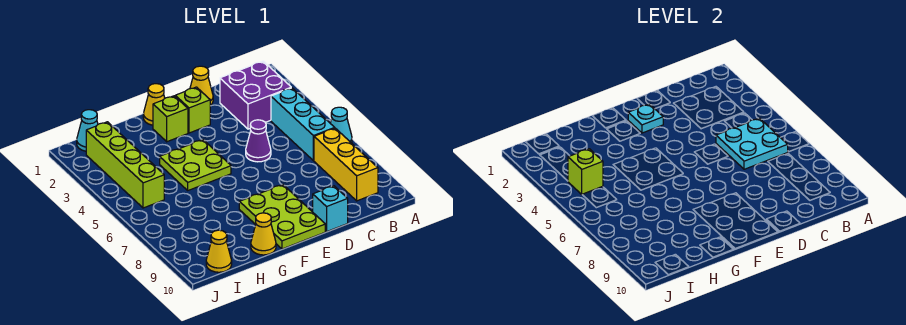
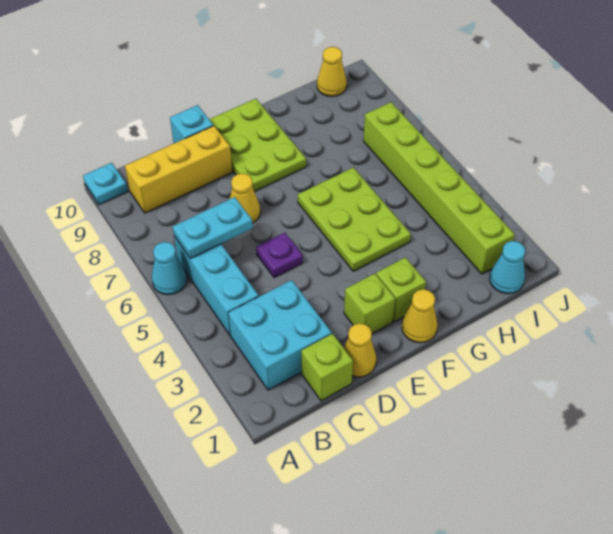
purple 2x2 brick [220,61,291,129] -> cyan 2x2 brick [228,280,332,390]
cyan 2x2 plate [716,118,788,169] -> cyan 1x2 plate [173,197,253,259]
yellow 1x3 brick [314,128,378,201] -> yellow 1x3 brick turned to [125,126,232,213]
purple 1x1 cone [246,120,271,162] -> purple 1x1 plate [256,233,303,278]
cyan 1x1 plate [628,104,663,133] -> cyan 1x1 plate moved to [83,163,128,205]
lime 2x2 plate [160,140,231,190] -> lime 2x3 plate [298,168,411,271]
yellow 1x1 cone [251,213,276,255] -> yellow 1x1 cone moved to [230,173,260,223]
lime 1x4 brick [86,122,164,208] -> lime 1x6 brick [363,102,515,274]
lime 1x1 brick [568,149,603,194] -> lime 1x1 brick moved to [301,334,353,401]

